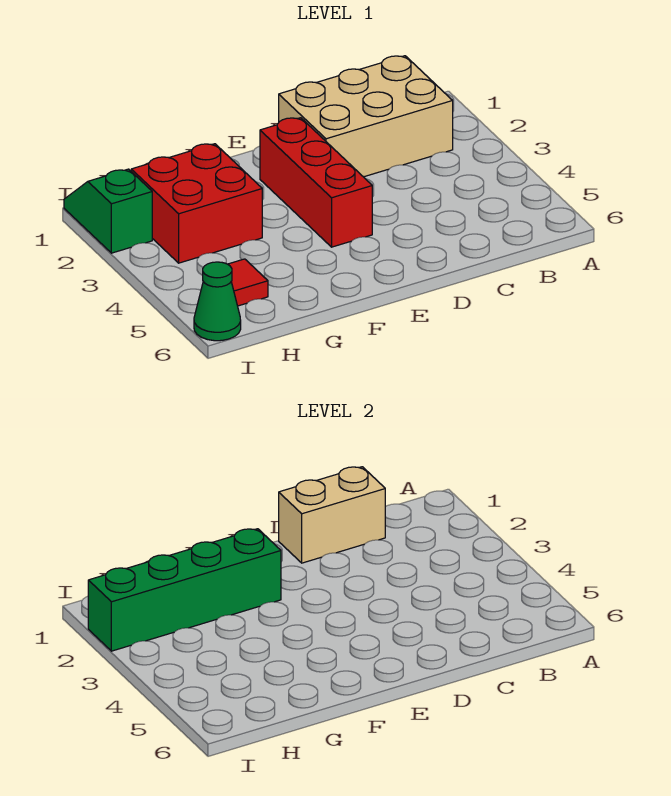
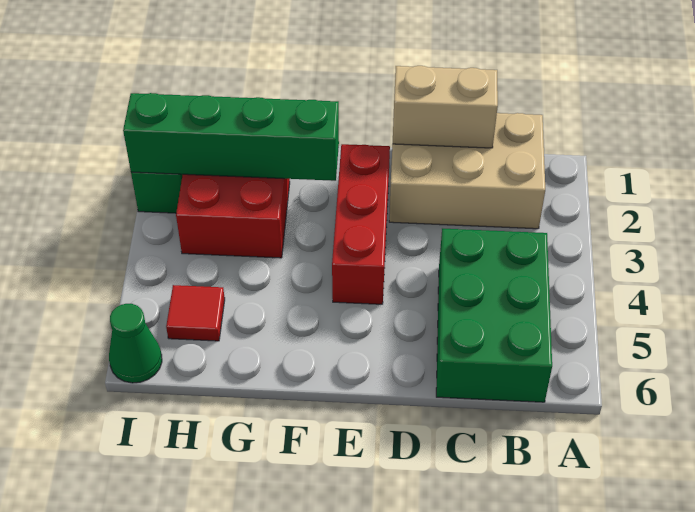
none -> green 2x3 brick [436,228,552,402]

